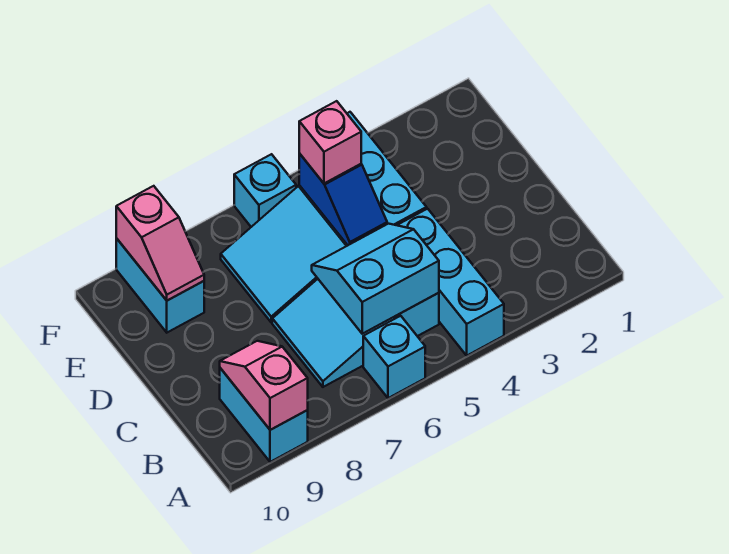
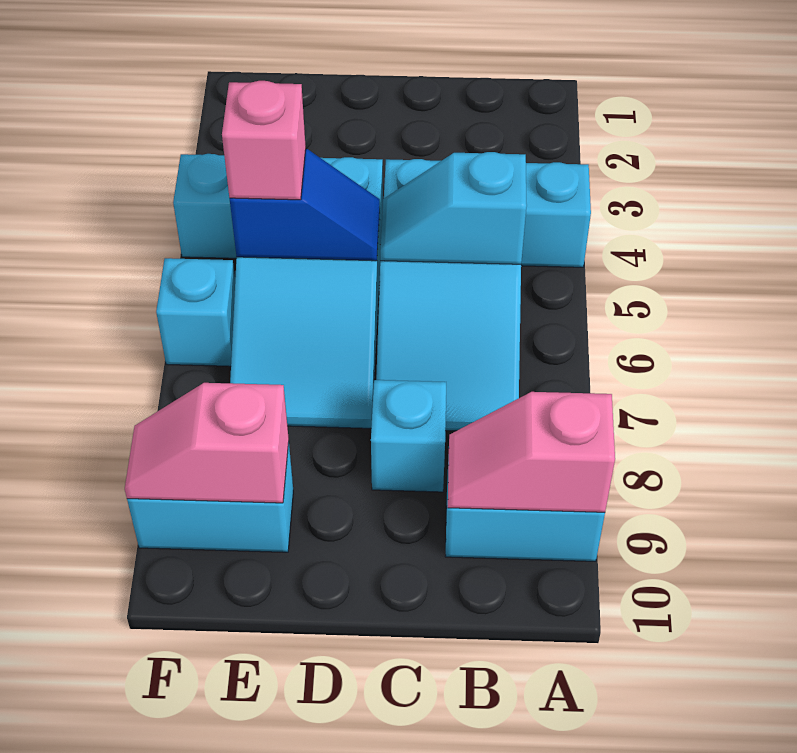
cyan 1x1 brick [363,316,425,398] -> cyan 1x1 brick moved to [371,380,446,492]
cyan 2x2 slope [312,224,439,334] -> cyan 1x2 slope [380,152,527,264]
pink 1x2 slope [116,186,204,301] -> pink 1x2 slope turned to [125,383,289,503]

